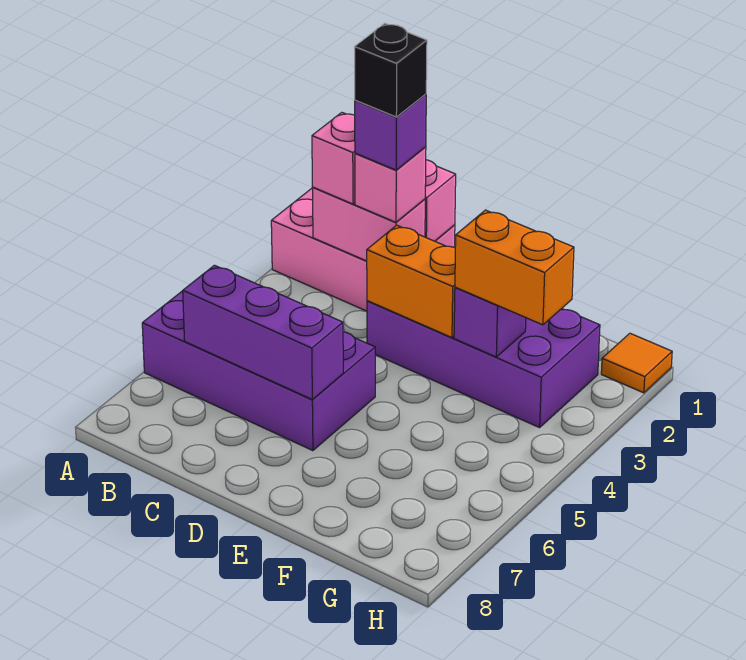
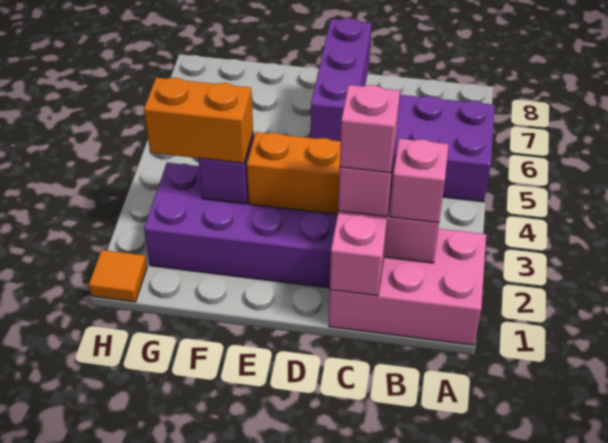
purple 1x3 brick [183,265,343,399] -> purple 1x3 brick turned to [311,18,372,141]
purple 1x1 brick [355,94,426,170] -> pink 1x1 brick [340,85,400,173]
black 1x1 brick [355,24,427,117] -> none

